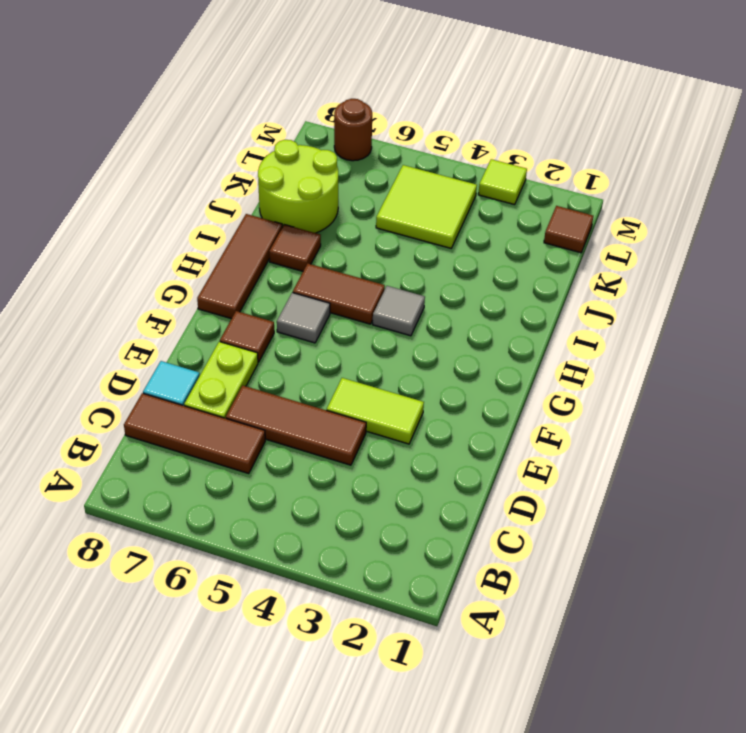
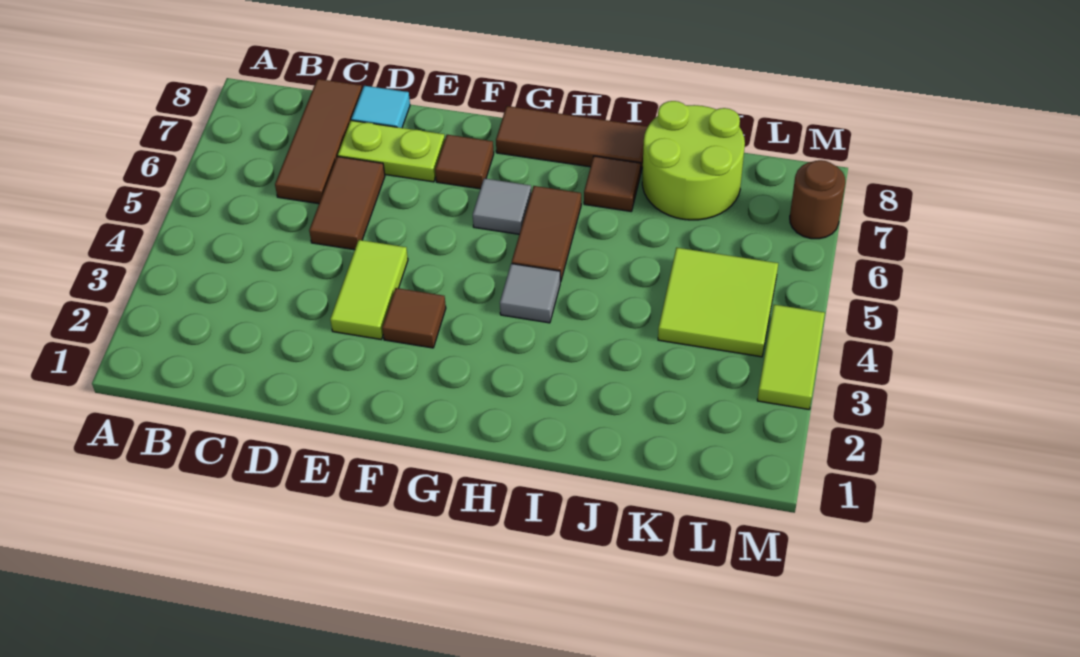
brown 1x3 tile [226,386,366,465] -> brown 1x2 tile [309,156,385,250]
brown 1x1 tile [544,206,593,253] -> brown 1x1 tile moved to [382,288,446,348]
lime 1x1 tile [478,159,527,205] -> lime 1x2 tile [757,305,825,409]

